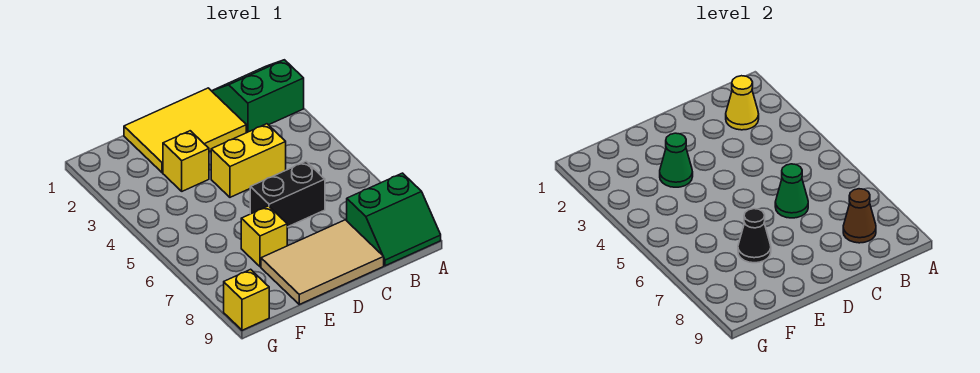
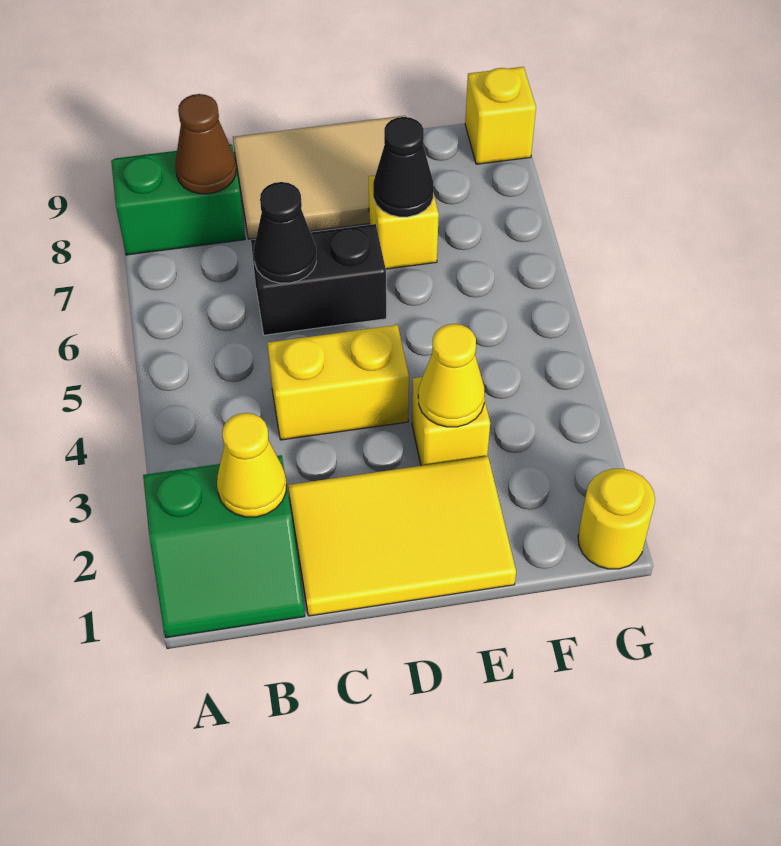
green 1x1 cone [775,164,808,218] -> black 1x1 cone [254,182,316,283]
green 1x1 cone [660,133,693,187] -> yellow 1x1 cone [418,324,485,427]
none -> yellow 1x1 round brick [578,469,655,569]

